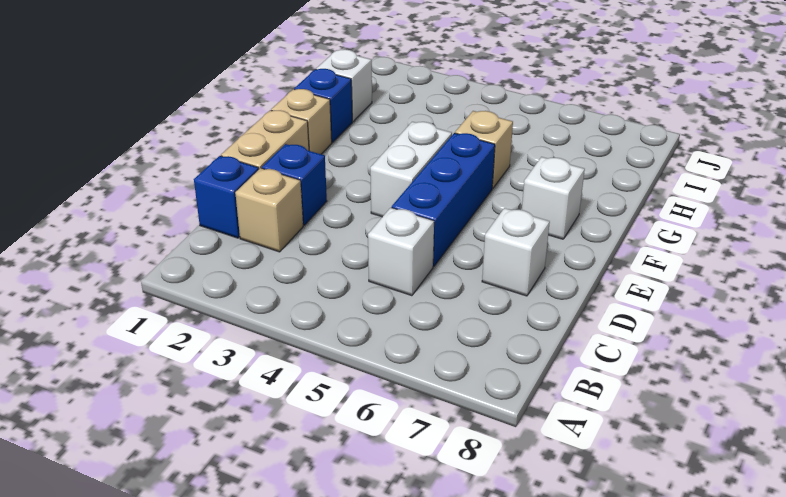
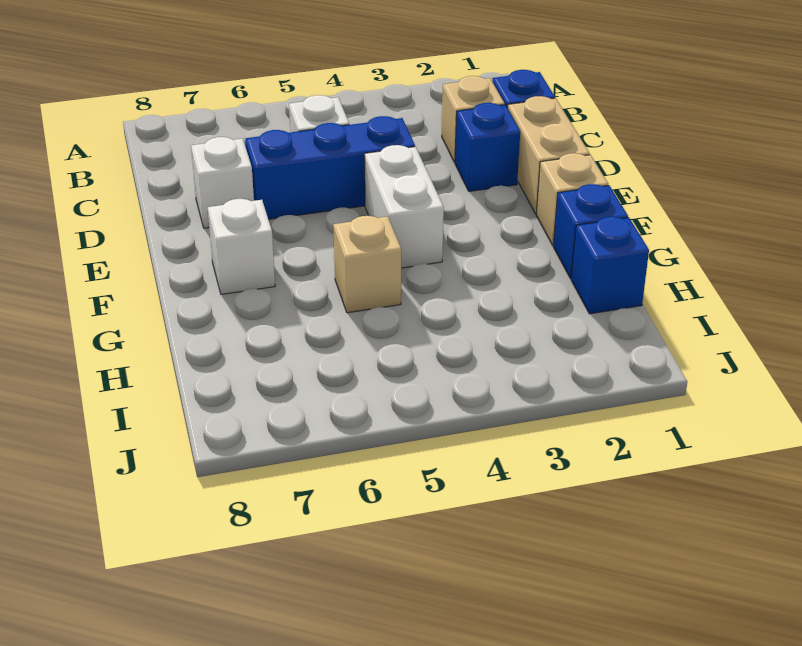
blue 1x3 brick [392,133,495,266] -> blue 1x3 brick turned to [246,116,415,219]
white 1x1 brick [316,49,372,121] -> blue 1x1 brick [571,217,649,314]

